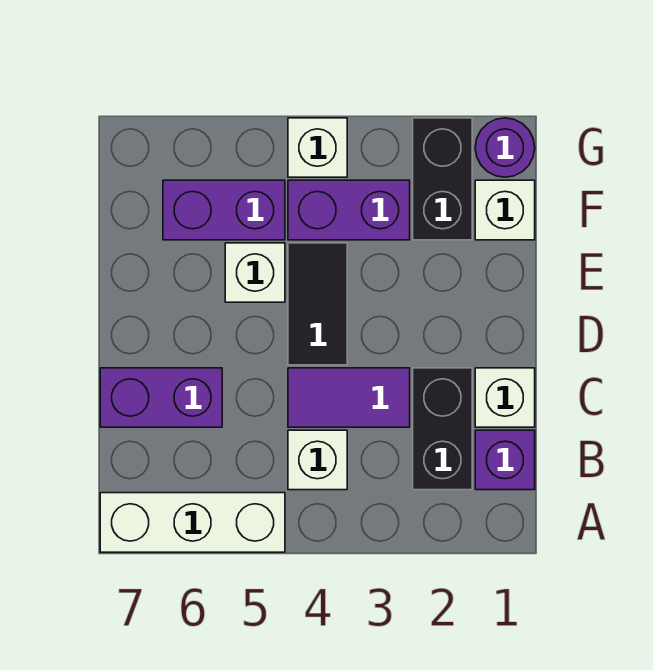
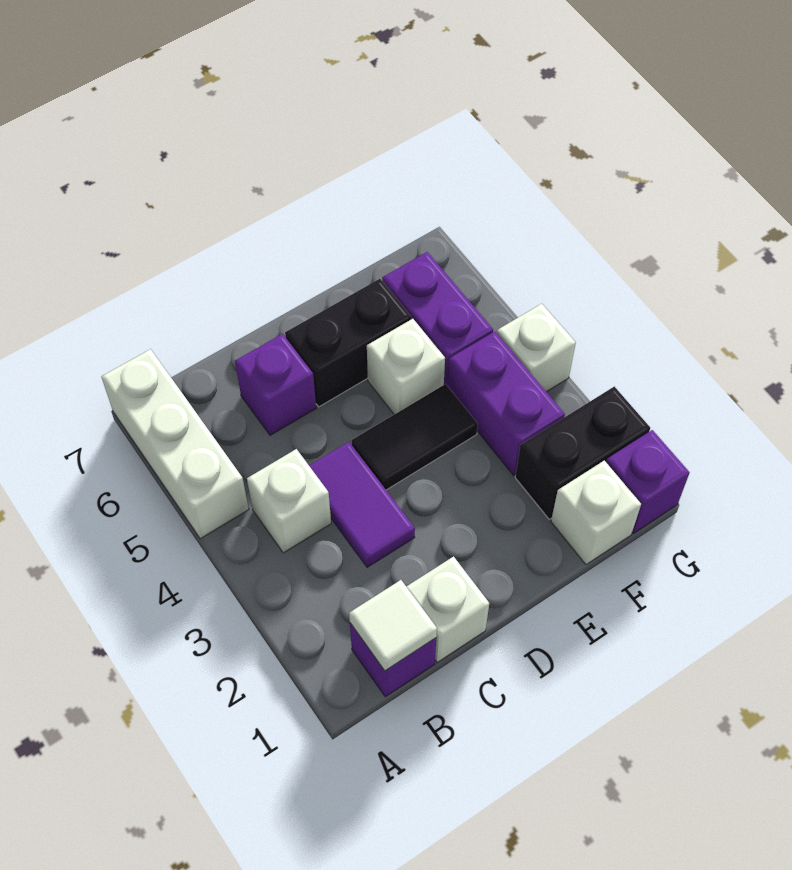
none -> white 1x1 tile [349,580,437,671]
black 1x2 brick [413,368,472,490] -> black 1x2 brick moved to [285,279,411,407]
purple 1x2 brick [100,368,222,427] -> purple 1x1 brick [235,334,316,435]
purple 1x1 round brick [475,118,535,177] -> purple 1x1 brick [606,430,690,533]

